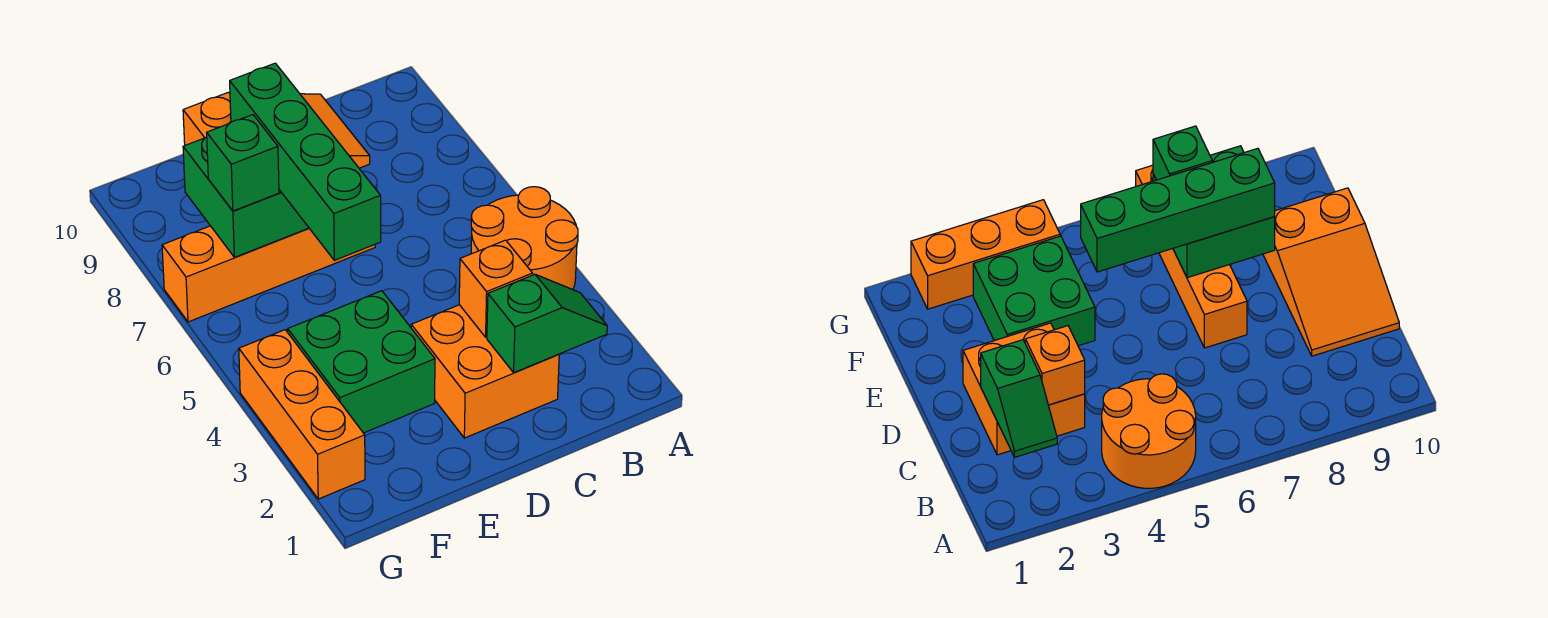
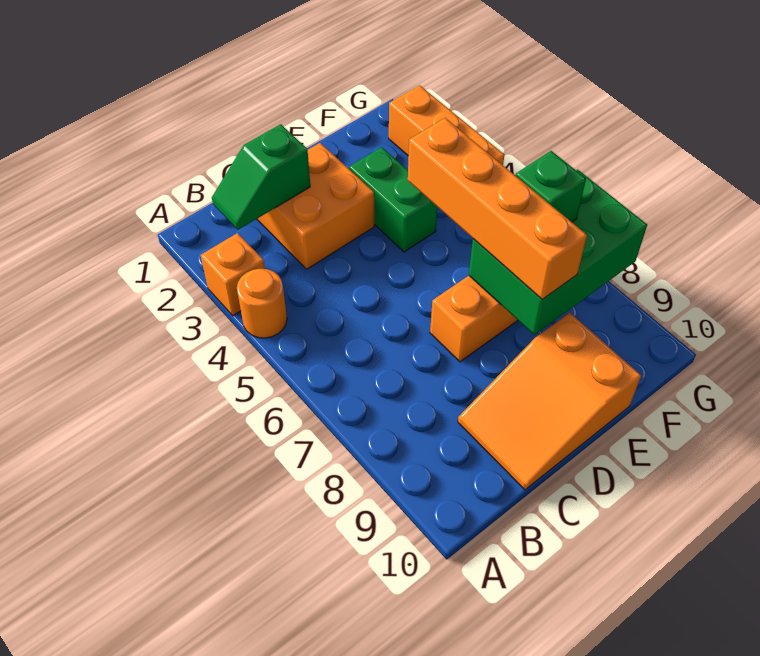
orange 2x2 round brick [471,187,578,290] -> orange 1x1 round brick [237,269,287,338]
orange 1x1 brick [459,240,533,337] -> orange 1x1 brick moved to [201,233,265,316]
green 2x2 brick [288,291,435,433] -> green 1x2 brick [349,147,437,252]
green 1x4 brick [230,63,381,260] -> orange 1x4 brick [408,118,587,299]
green 2x2 brick [183,137,309,257] -> green 2x3 brick [469,169,647,335]

